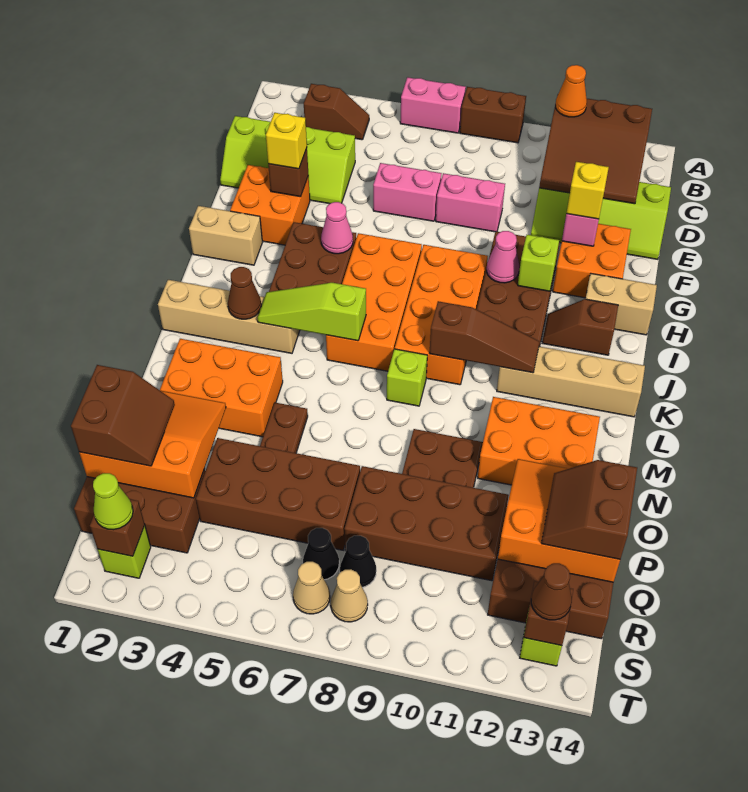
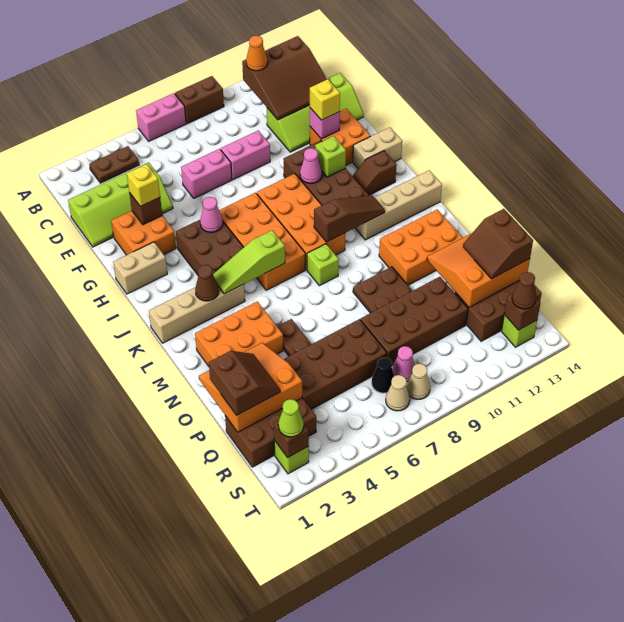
brown 1x2 slope [304,84,369,140] -> brown 1x2 plate [89,146,139,183]
black 1x1 cone [340,536,376,587] -> pink 1x1 cone [392,346,415,382]

